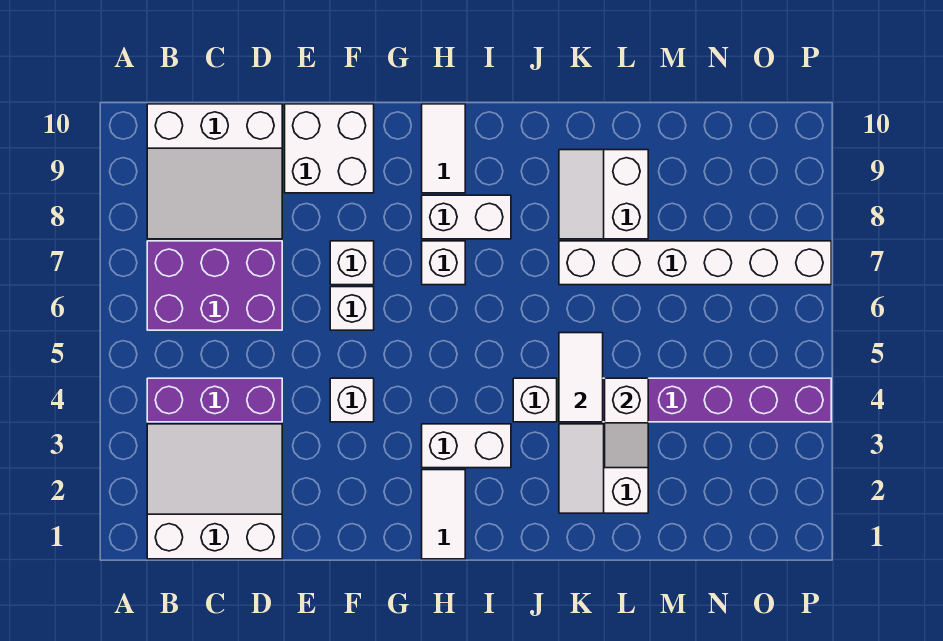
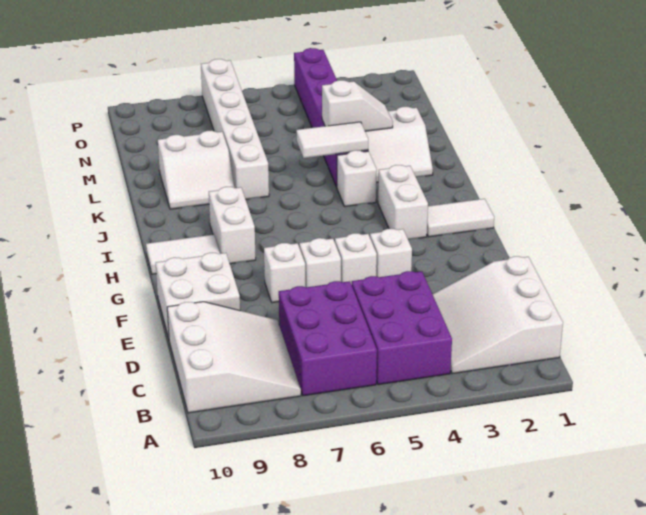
purple 1x3 brick [147,378,282,422] -> purple 2x3 brick [352,271,452,385]
white 1x1 brick [422,241,465,285] -> white 1x1 brick moved to [335,233,377,285]

